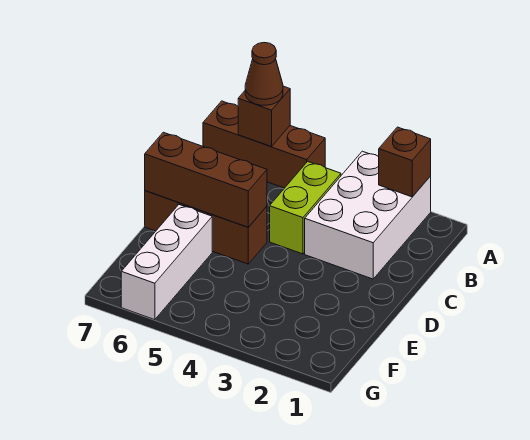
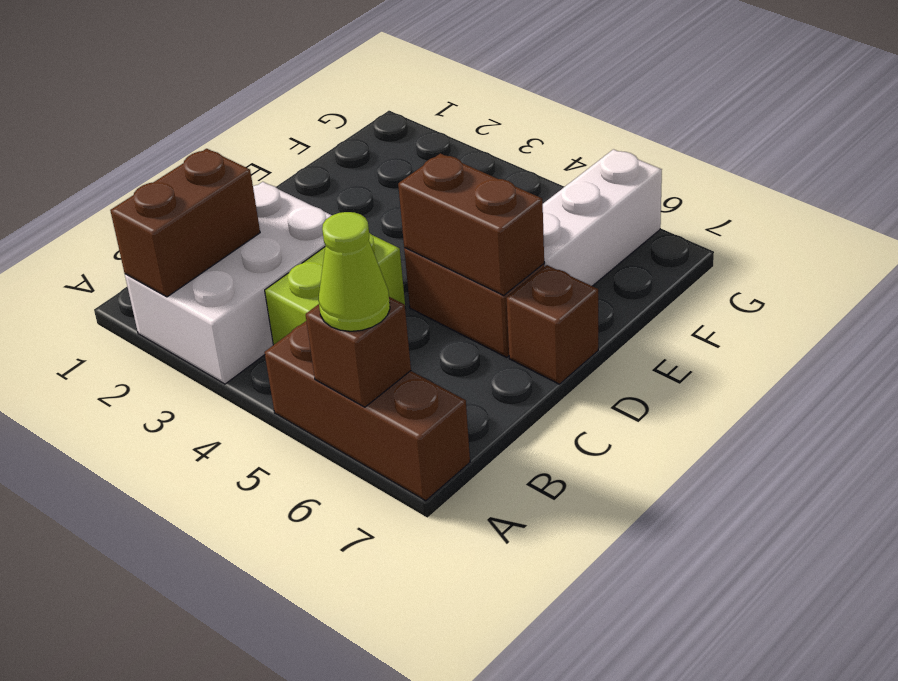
brown 1x1 brick [379,127,431,197] -> brown 1x2 brick [110,149,260,297]
brown 1x1 cone [245,43,283,105] -> lime 1x1 cone [319,212,390,331]
brown 1x3 brick [145,132,267,227] -> brown 1x2 brick [398,153,544,296]

